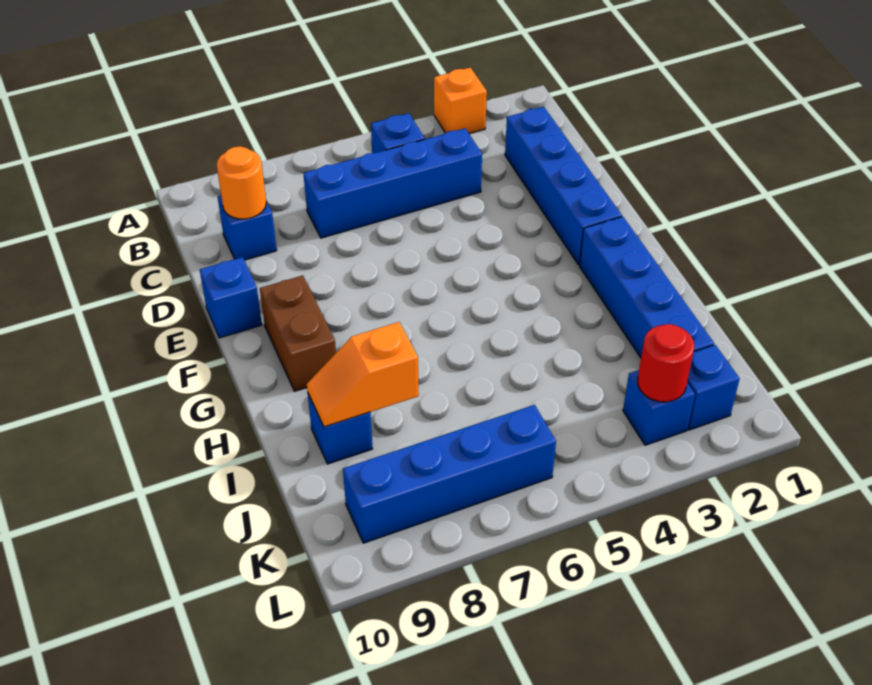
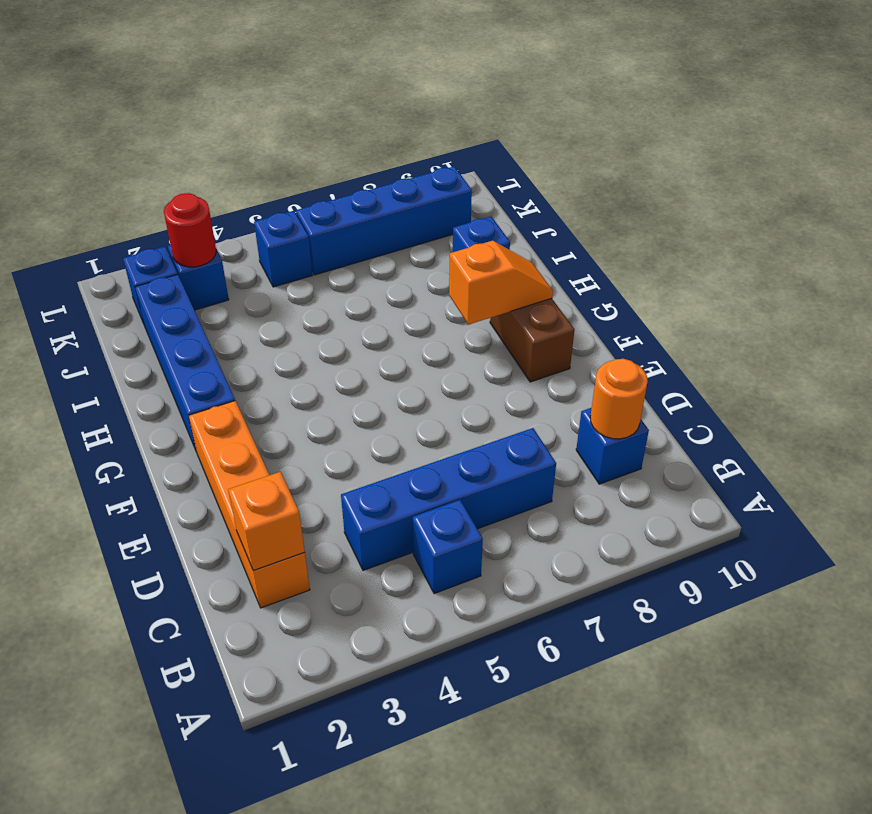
orange 1x1 brick [434,68,487,134] -> orange 1x1 brick moved to [228,472,305,571]
blue 1x4 brick [505,107,622,265] -> orange 1x4 brick [189,401,310,608]
blue 1x1 brick [200,257,262,338] -> blue 1x1 brick moved to [254,211,312,287]
orange 1x2 slope [307,322,419,427] -> orange 1x2 slope moved to [449,241,553,325]

